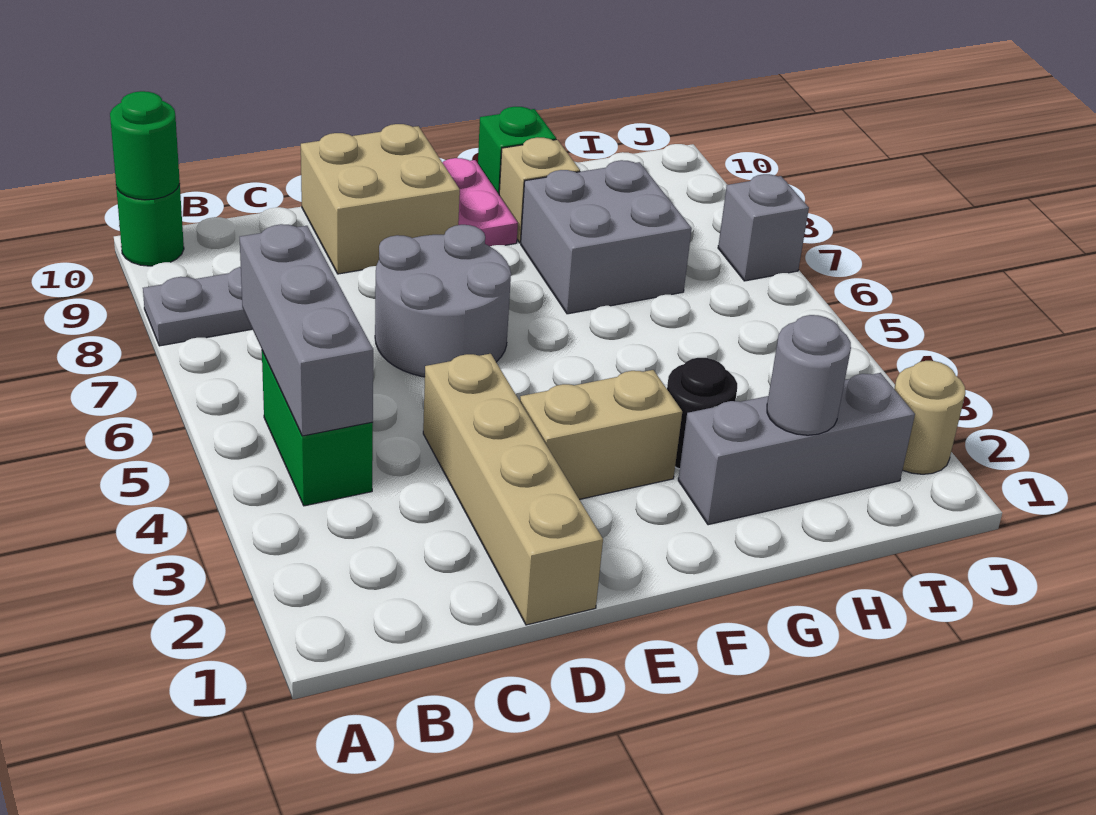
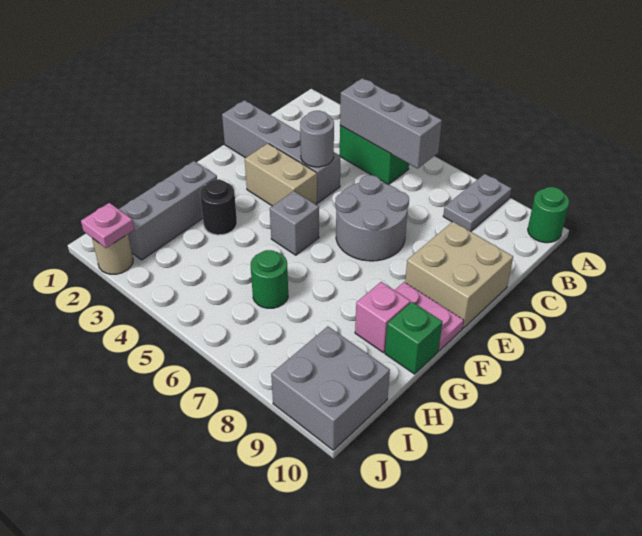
green 1x1 round brick [110,91,180,200] -> green 1x1 round brick moved to [251,250,288,308]
tan 1x4 brick [423,354,603,625] -> grey 1x4 brick [222,100,341,203]
tan 1x2 brick [520,370,682,499] -> tan 1x2 brick turned to [245,143,317,206]
grey 2x2 brick [521,160,692,314] -> grey 2x2 brick moved to [271,327,390,450]
tan 1x1 brick [499,138,580,243] -> pink 1x1 brick [355,282,410,353]
grey 1x1 round brick [767,315,851,435] -> grey 1x1 round brick moved to [300,111,334,167]
none -> pink 1x1 plate [81,203,134,248]
grey 1x1 brick [718,174,809,281] -> grey 1x1 brick moved to [270,191,319,255]

